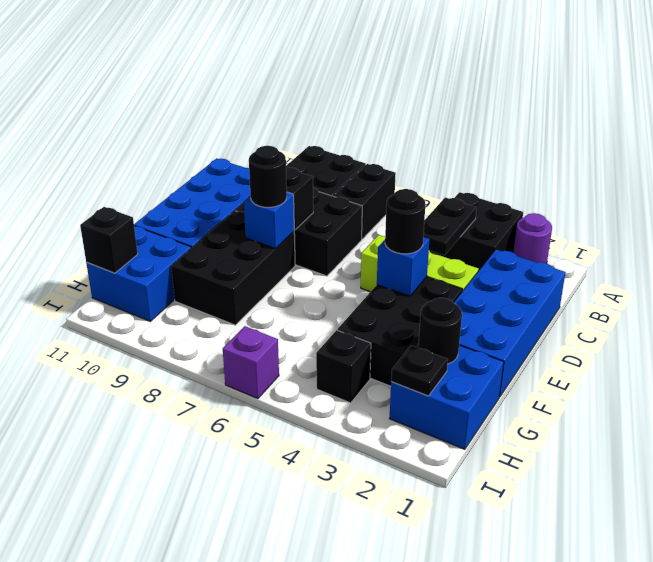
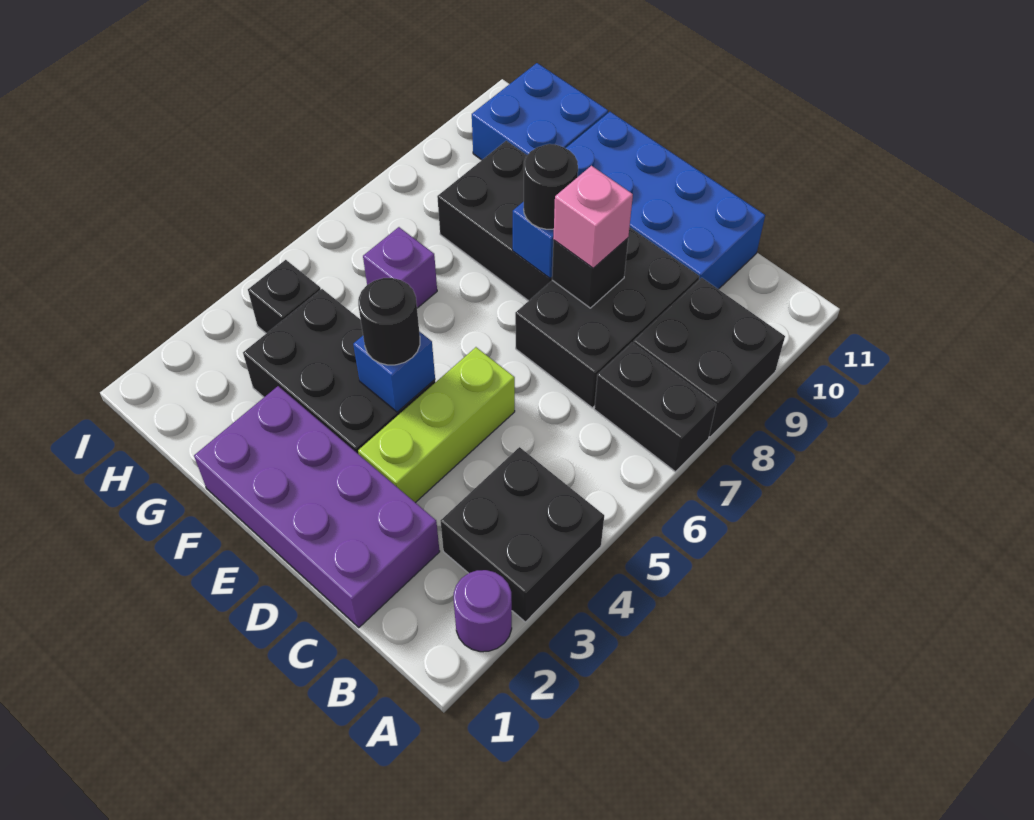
black 1x2 plate [423,197,477,255] -> none
blue 2x4 brick [454,249,566,397] -> purple 2x4 brick [194,386,440,627]
none -> pink 1x1 brick [553,166,633,268]
blue 2x2 brick [389,345,504,449] -> none
black 1x1 round brick [418,298,462,364] -> none
black 1x1 plate [391,345,448,396] -> none
black 1x1 brick [80,207,138,273] -> none
purple 1x1 brick [223,326,279,399] -> purple 1x1 brick moved to [363,227,437,308]

